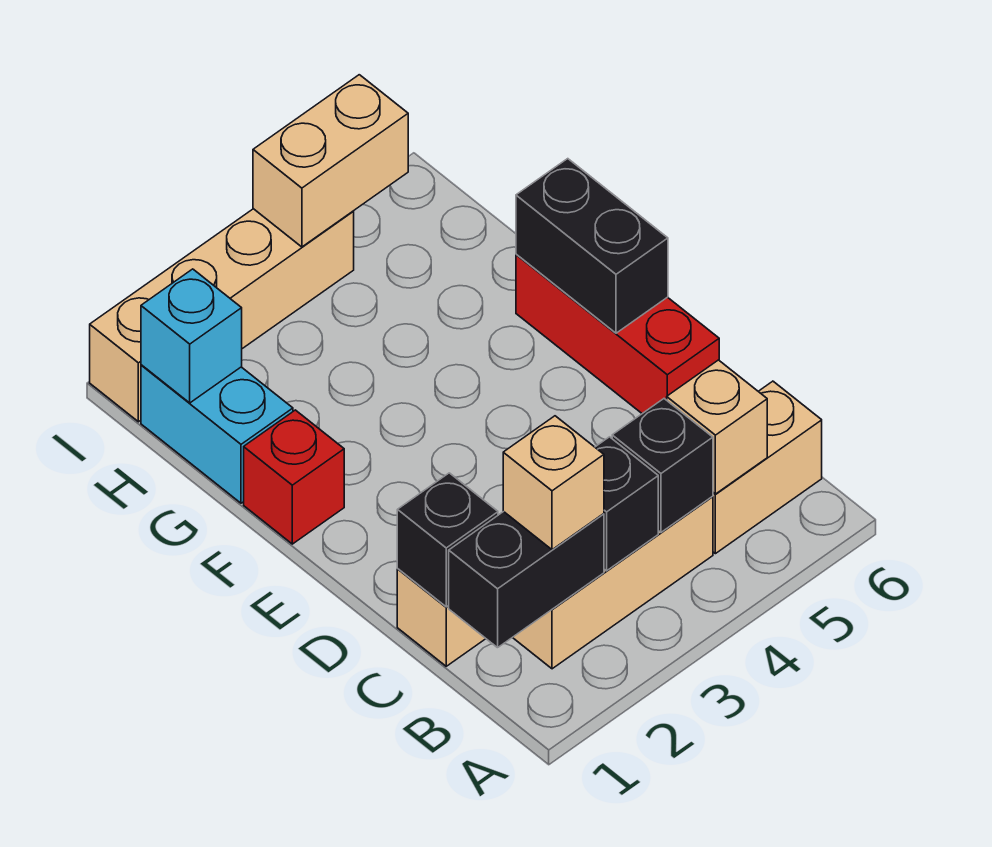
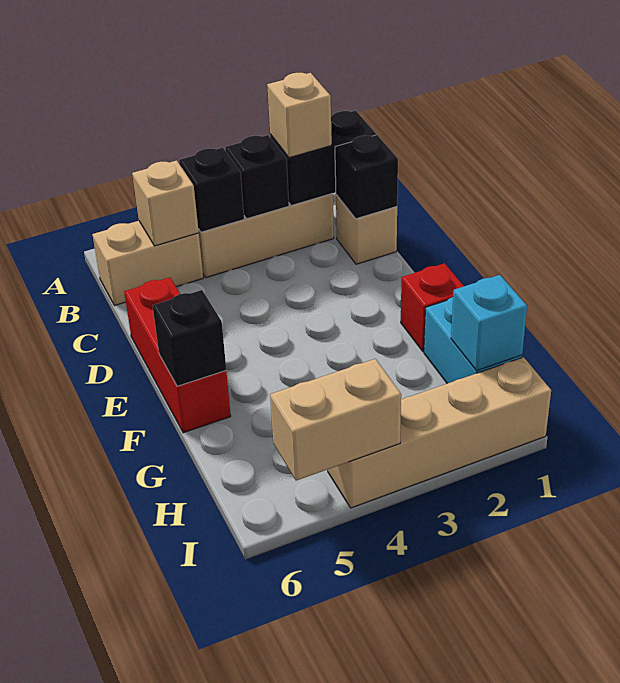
black 1x2 brick [516,159,668,333] -> black 1x1 brick [153,290,226,386]

